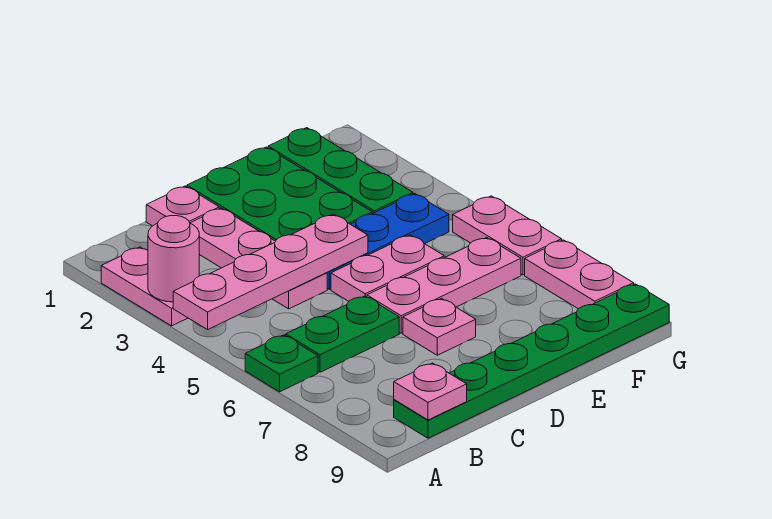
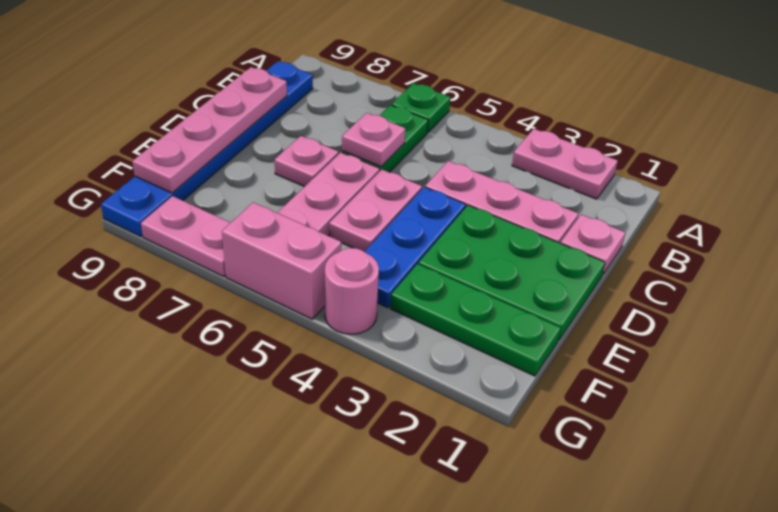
pink 1x1 round brick [148,216,199,302] -> pink 1x1 round brick moved to [325,248,379,334]
pink 1x4 plate [173,214,368,330] -> pink 1x4 plate moved to [132,67,287,193]
green 1x6 plate [394,284,669,438] -> blue 1x6 plate [101,61,313,237]
pink 1x1 plate [394,363,467,420] -> pink 1x1 plate moved to [342,113,406,167]
pink 1x2 plate [453,196,562,275] -> pink 1x2 brick [222,202,341,319]

